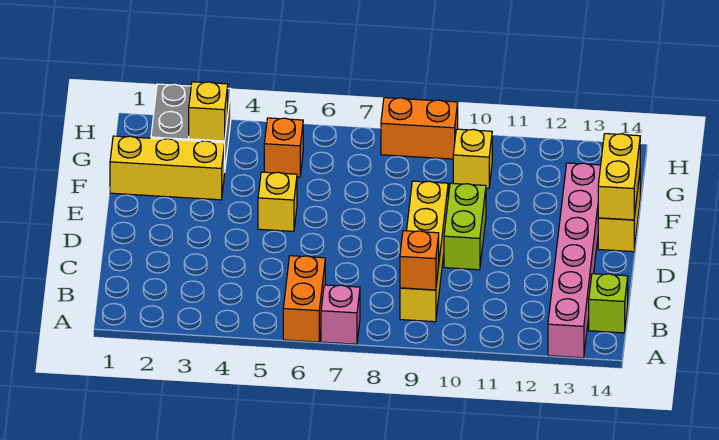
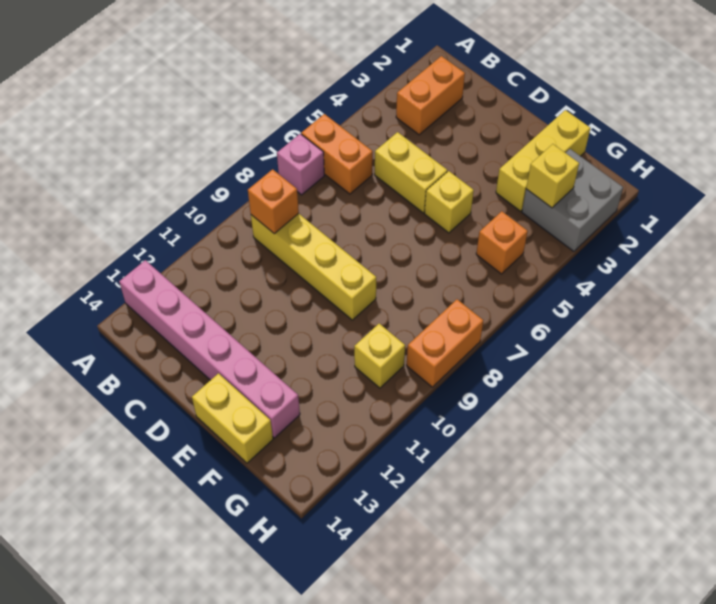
none -> orange 1x2 brick [396,56,465,135]
lime 1x1 brick [589,274,628,333] -> none
lime 1x2 brick [444,183,486,270] -> none
yellow 1x2 brick [598,134,640,220] -> yellow 1x2 brick moved to [375,132,447,213]

